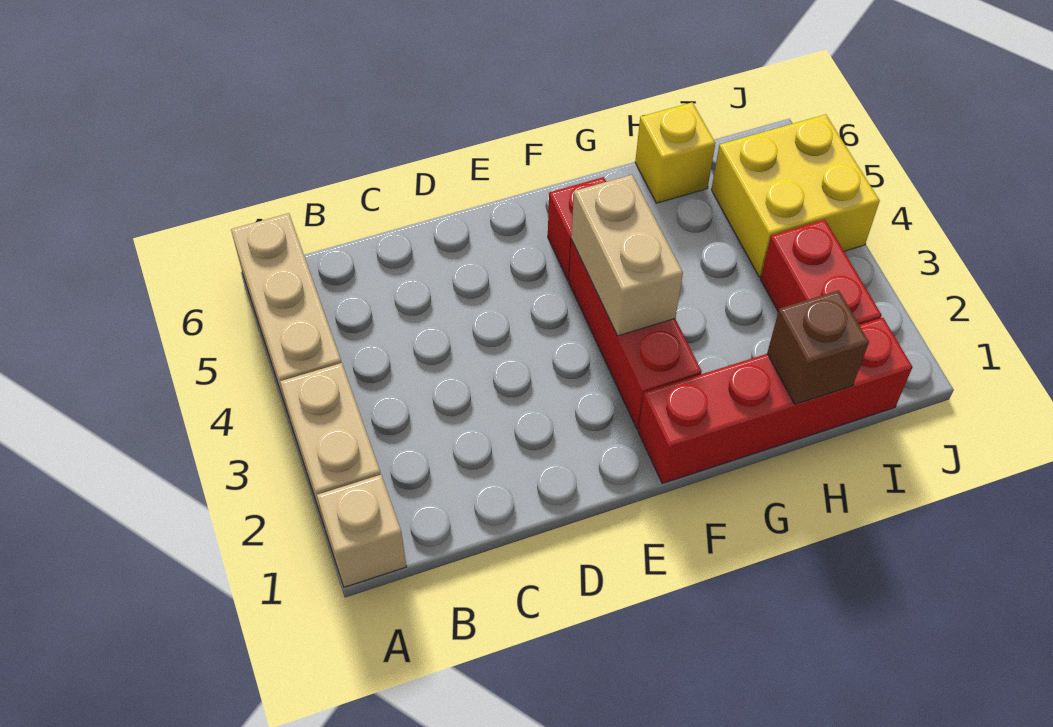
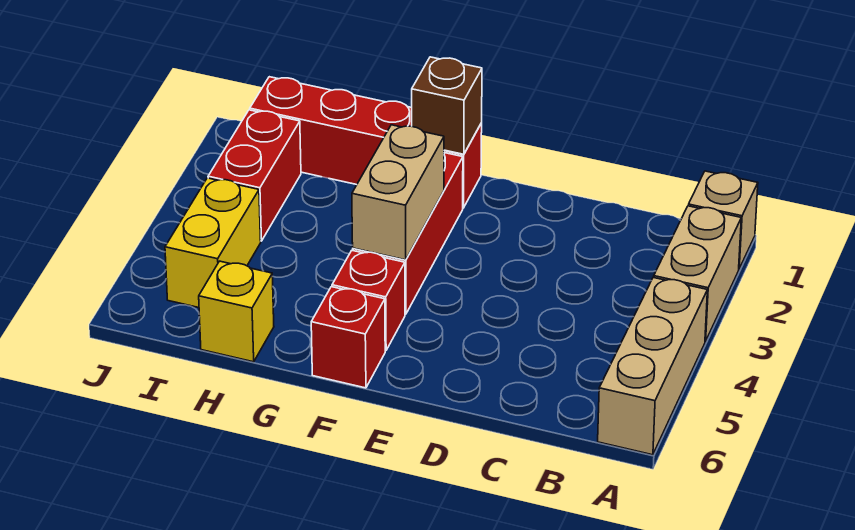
none -> red 1x1 brick [311,287,385,388]
brown 1x1 brick [767,290,869,404] -> brown 1x1 brick moved to [412,57,482,154]
yellow 2x2 brick [711,114,880,277] -> yellow 1x2 brick [165,178,261,308]

